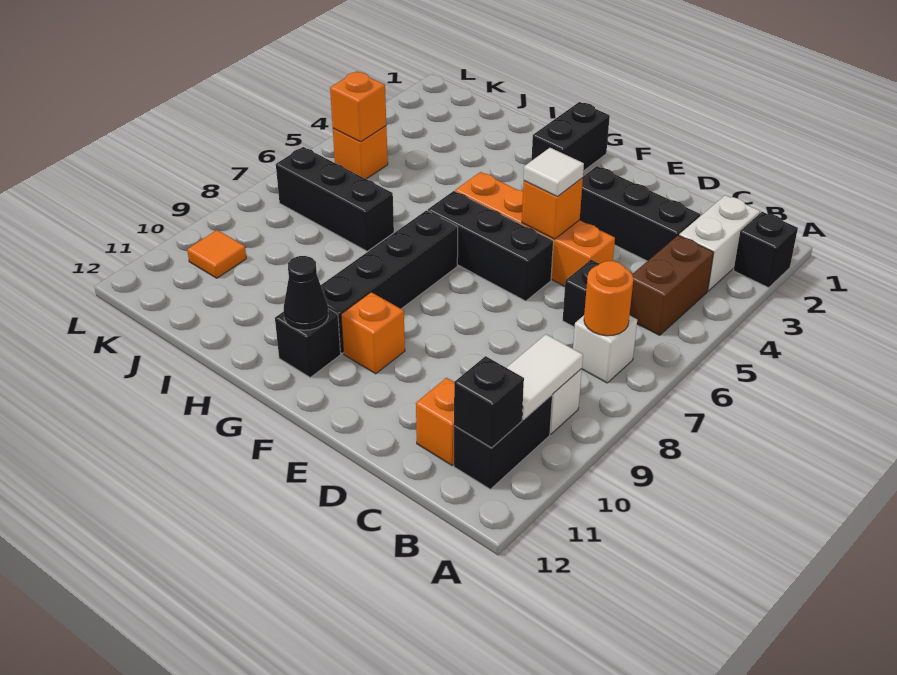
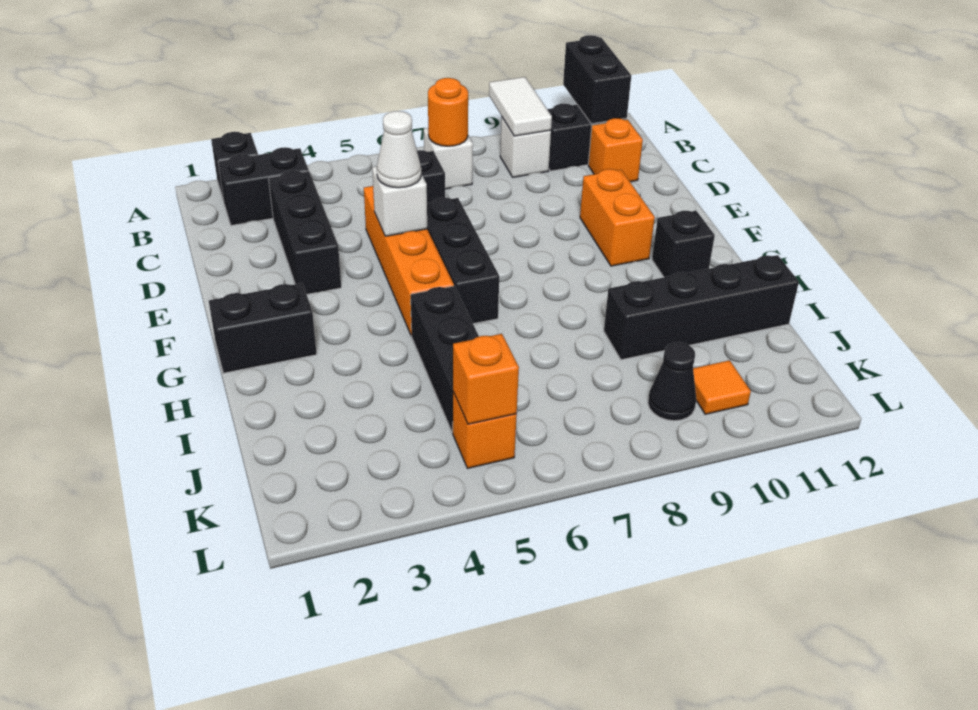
white 1x2 brick [679,195,760,291] -> black 1x2 brick [218,147,309,225]
brown 1x2 brick [630,235,714,335] -> none
white 1x2 tile [506,334,583,420] -> white 1x2 tile turned to [489,77,552,136]
black 1x1 brick [454,356,524,448] -> black 1x2 brick [563,35,631,124]
orange 1x1 brick [522,178,583,239] -> white 1x1 brick [372,166,427,236]
white 1x1 tile [524,148,584,196] -> white 1x1 cone [377,111,421,188]
orange 1x1 brick [341,292,405,374] -> orange 1x2 brick [580,169,655,266]
black 1x4 brick [321,210,458,353] -> black 1x4 brick moved to [604,255,799,360]
black 1x1 cone [284,256,328,330] -> black 1x1 cone moved to [648,342,696,421]
black 1x3 brick [276,147,394,251] -> black 1x3 brick moved to [411,286,479,433]

